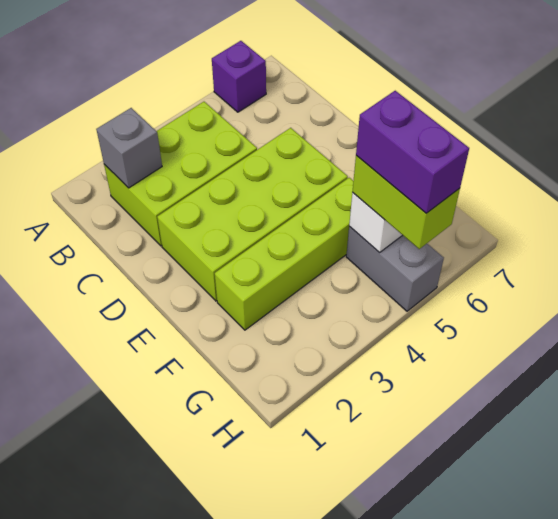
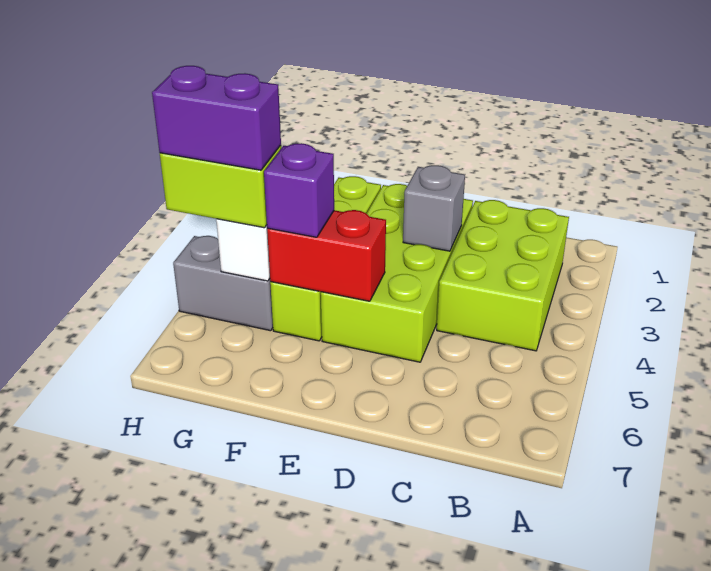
purple 1x1 brick [212,41,266,112] -> purple 1x1 brick moved to [264,143,334,237]
grey 1x1 brick [96,108,162,188] -> grey 1x1 brick moved to [403,165,465,251]
none -> red 1x2 brick [267,210,386,301]

